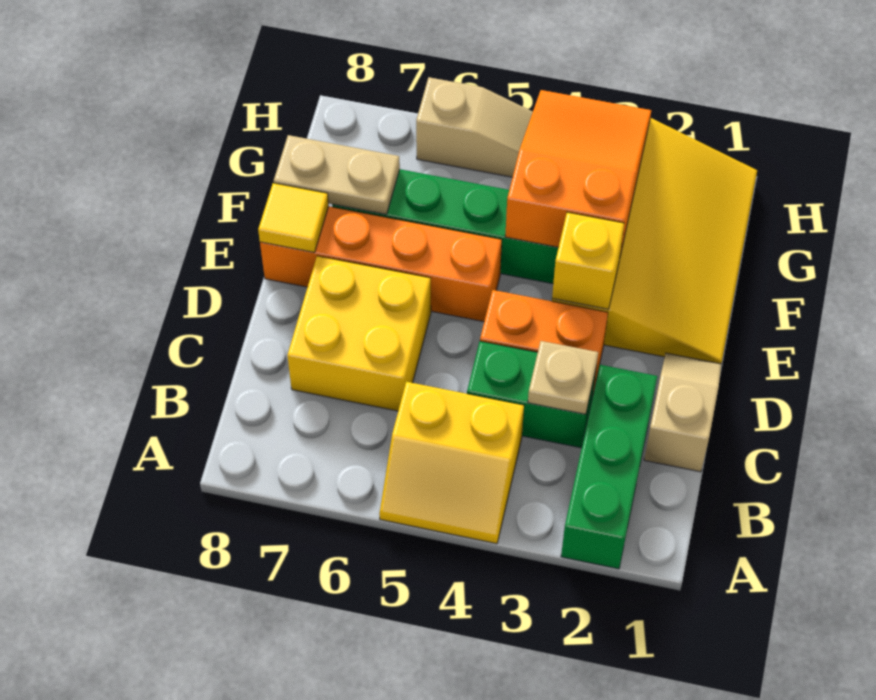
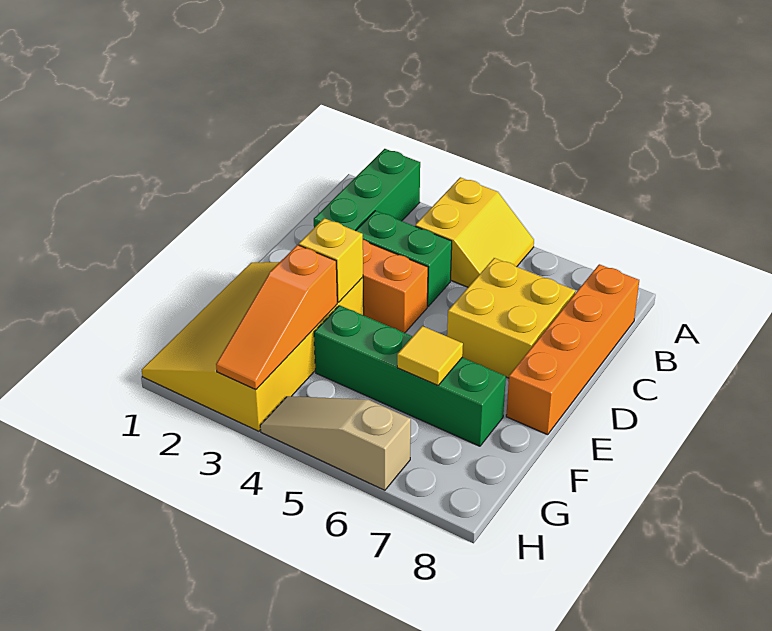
yellow 2x2 slope [379,382,524,544] -> yellow 2x2 slope turned to [415,177,534,287]
tan 1x2 slope [644,353,721,472] -> none
tan 1x1 plate [528,341,598,414] -> none
orange 1x4 brick [260,206,502,322] -> orange 1x4 brick turned to [506,264,639,435]
yellow 1x1 tile [258,183,329,252] -> yellow 1x1 tile moved to [397,326,463,385]
orange 2x3 slope [505,90,651,255] -> orange 1x3 slope [216,245,337,390]
tan 1x2 plate [274,135,400,214] -> none

